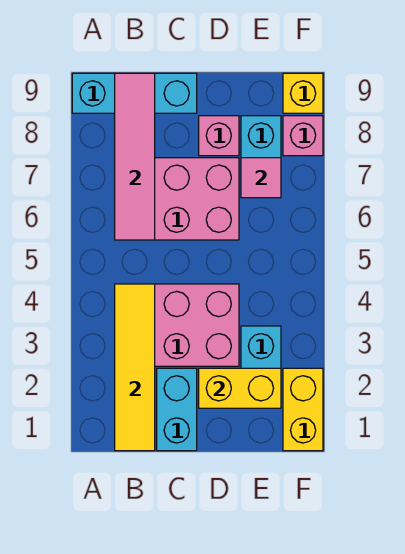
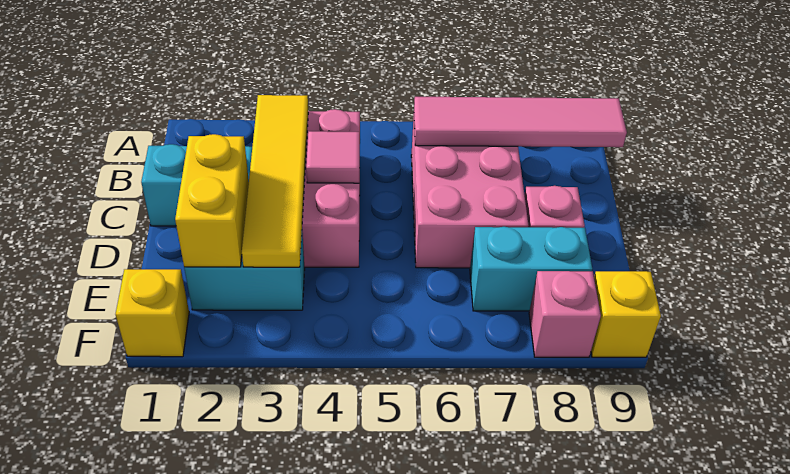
cyan 1x3 brick [72,73,197,113] -> none
yellow 1x4 tile [115,284,155,451] -> yellow 1x4 tile turned to [242,95,308,267]
pink 1x1 tile [241,158,281,198] -> pink 1x1 tile moved to [306,131,360,183]
yellow 1x2 brick [283,368,323,451] -> yellow 1x1 brick [116,269,189,357]

